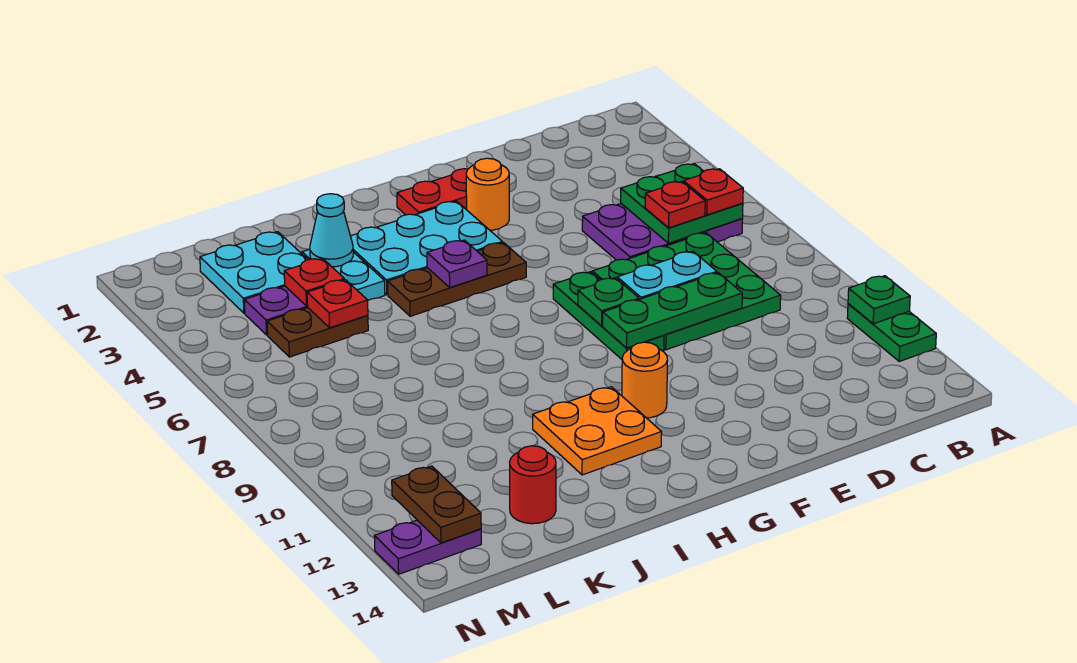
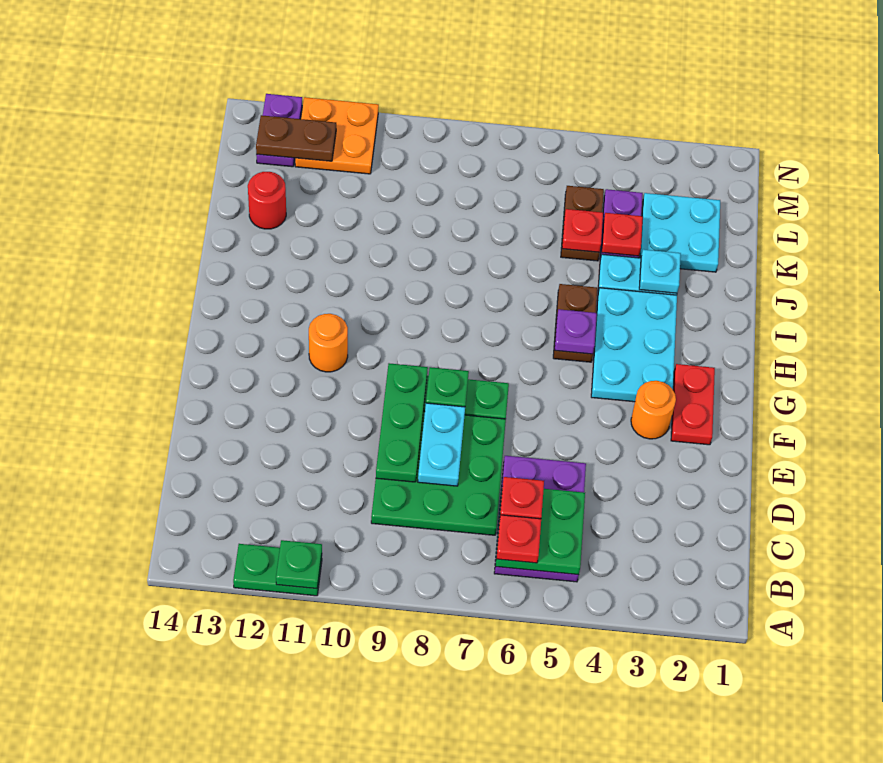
brown 1x3 plate [388,243,526,316] -> brown 1x2 plate [553,284,597,362]
orange 2x2 plate [533,387,662,475] -> orange 2x2 plate moved to [295,97,379,174]
cyan 1x1 cone [310,194,353,267] -> cyan 1x1 plate [639,249,681,293]

